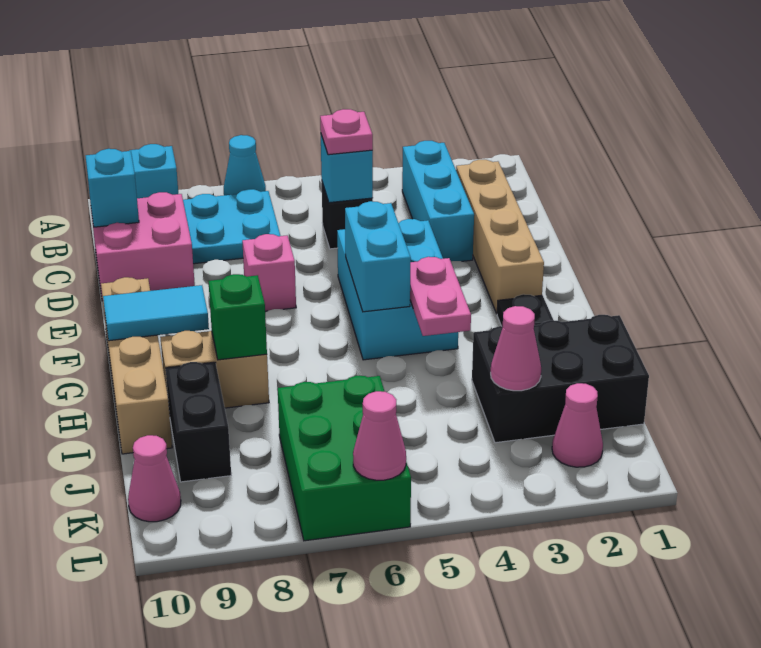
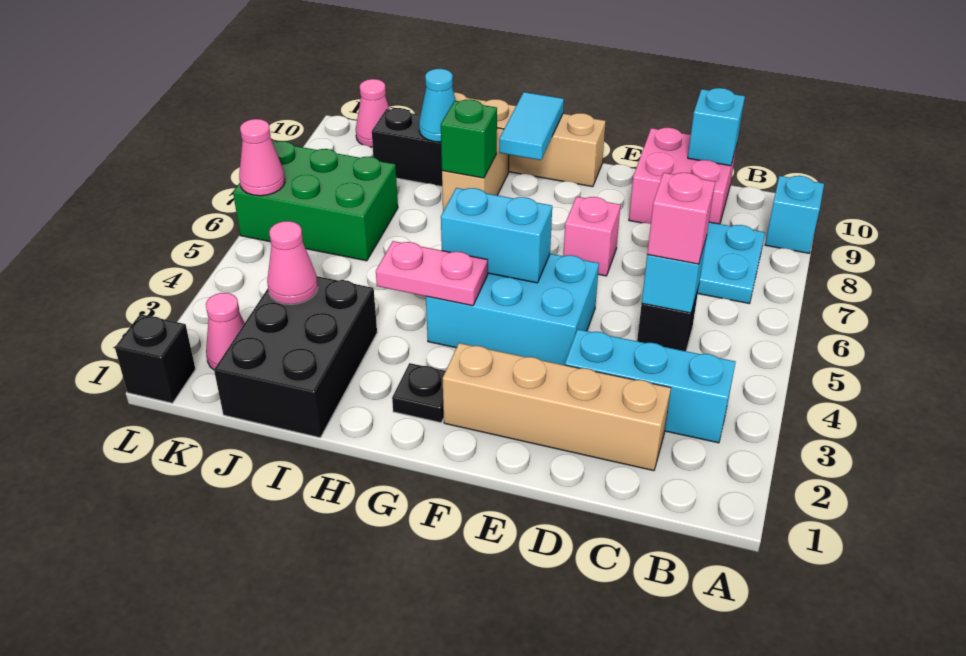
cyan 1x1 cone [224,135,266,195] -> cyan 1x1 cone moved to [419,69,456,142]
pink 1x1 plate [320,109,373,155] -> pink 1x1 brick [647,173,715,264]
none -> black 1x1 brick [115,314,195,403]

